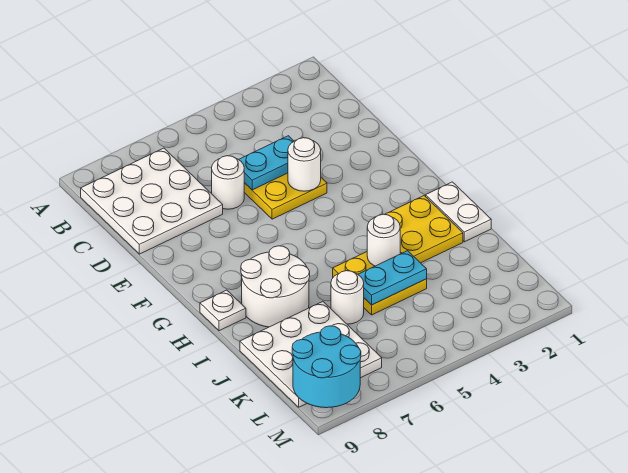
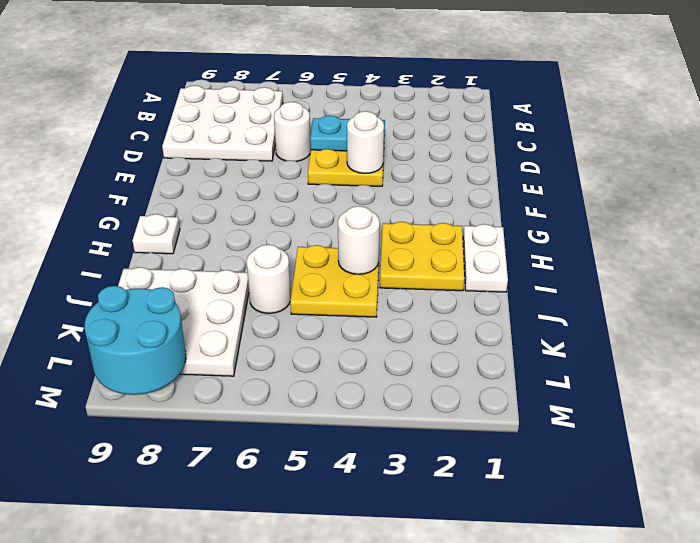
white 2x2 round brick [241,246,310,327] -> none
cyan 1x2 plate [358,251,427,305] -> none

